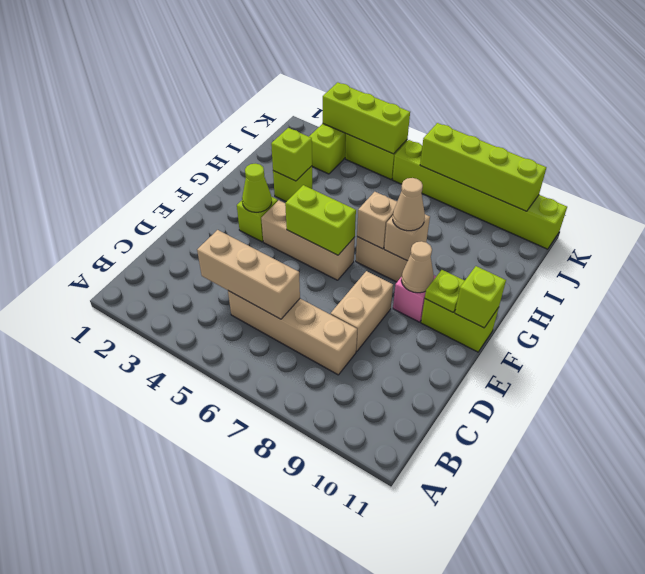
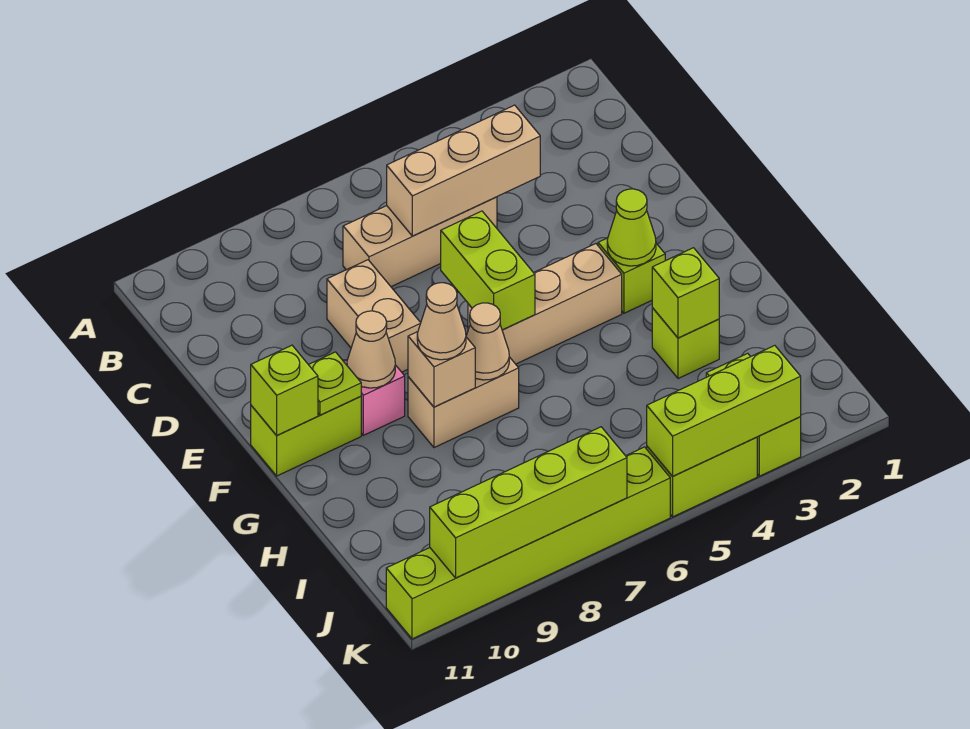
tan 1x4 brick [228,291,357,375] -> tan 1x3 brick [343,197,497,287]
lime 1x2 brick [285,185,356,255] -> lime 1x2 brick turned to [441,211,535,330]
tan 1x1 brick [357,192,397,249] -> tan 1x1 cone [466,303,509,380]

